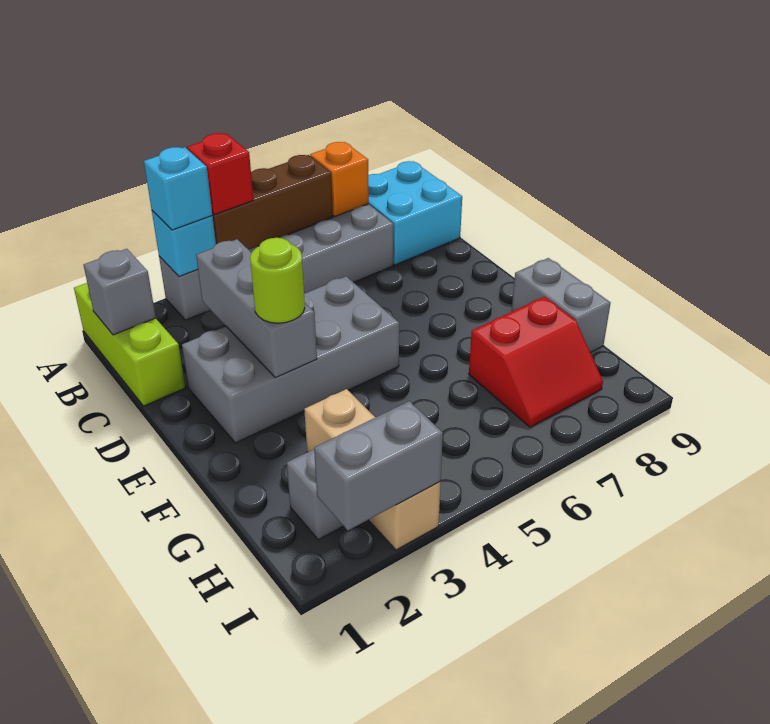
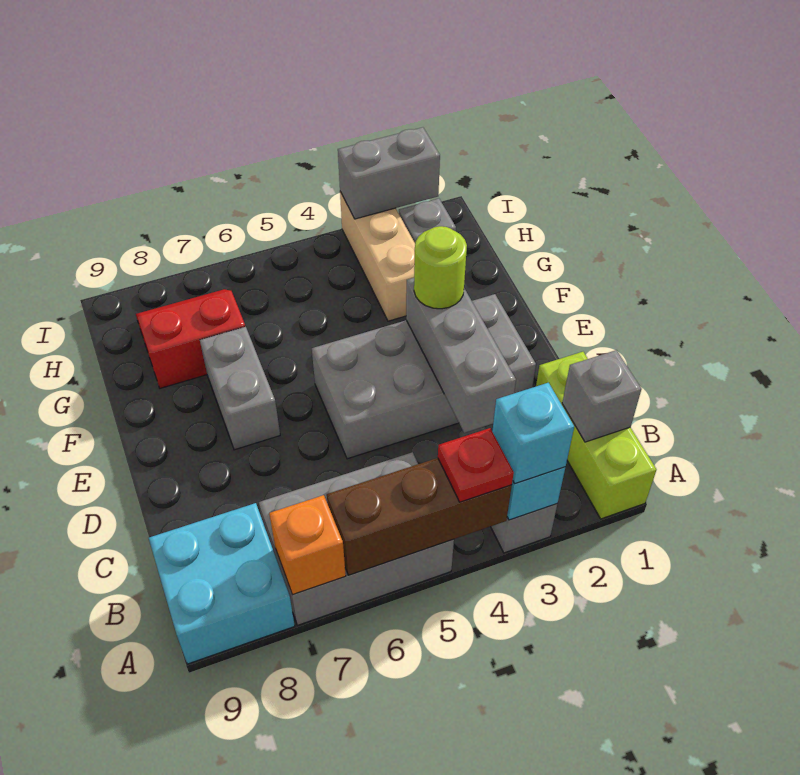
red 1x1 brick [187,133,253,215] -> red 1x1 plate [438,428,514,502]
grey 1x2 brick [512,258,610,353] -> grey 1x2 brick moved to [200,327,280,450]

